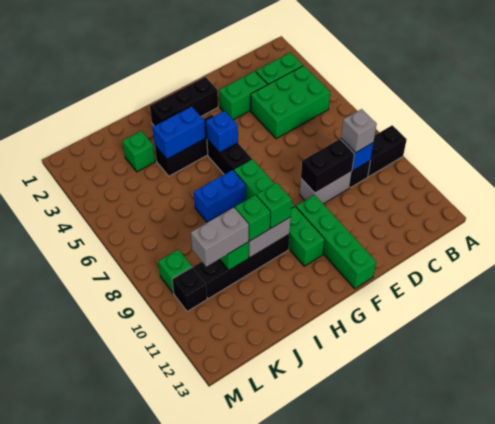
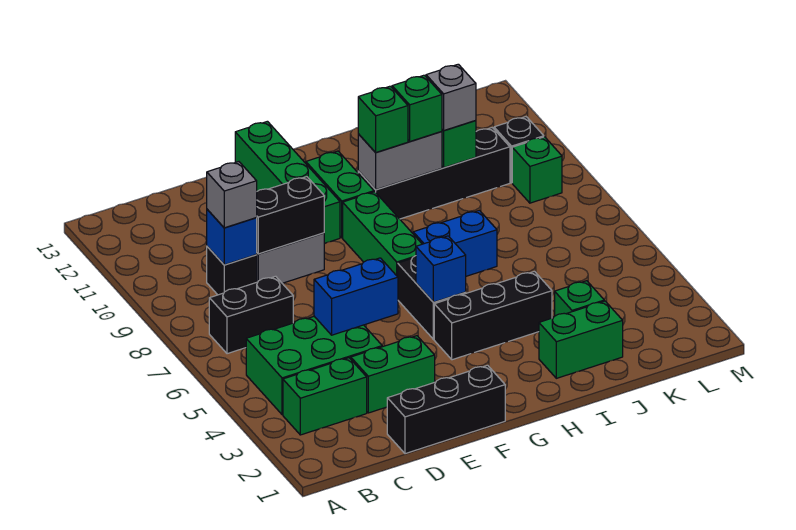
black 1x2 brick [368,125,407,177] -> black 1x2 brick moved to [209,276,293,354]
black 1x3 brick [150,77,218,126] -> black 1x3 brick moved to [387,365,505,454]
blue 1x2 brick [153,106,205,159] -> blue 1x2 brick moved to [314,258,398,335]
none -> green 1x2 brick [539,301,623,378]
grey 1x2 brick [191,207,249,267] -> grey 1x1 brick [426,64,476,131]

